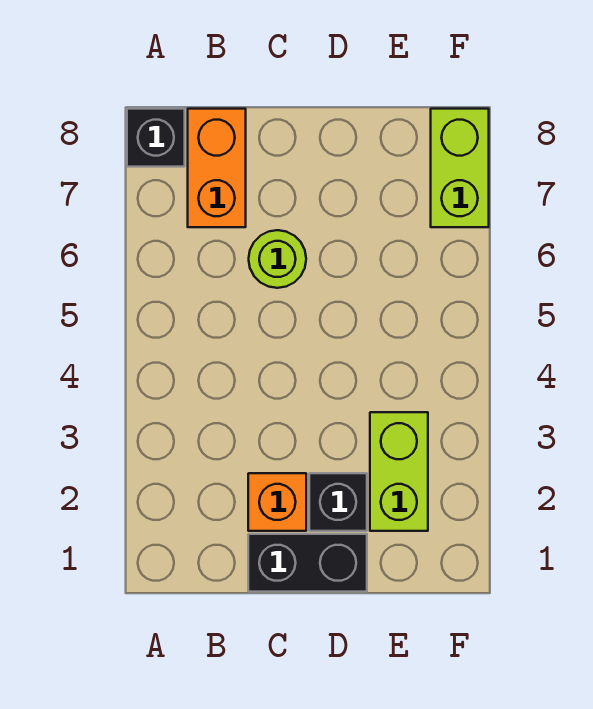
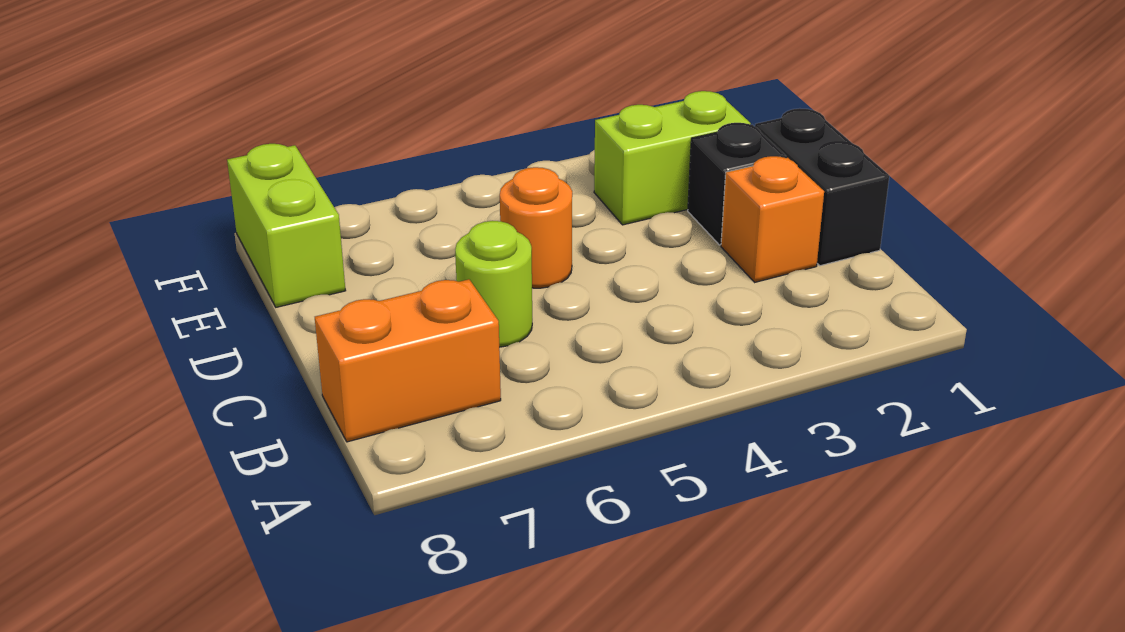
black 1x1 brick [127,109,185,167] -> none
none -> orange 1x1 round brick [500,167,572,288]
lime 1x2 brick [431,109,489,227] -> lime 1x2 brick turned to [227,144,346,307]

